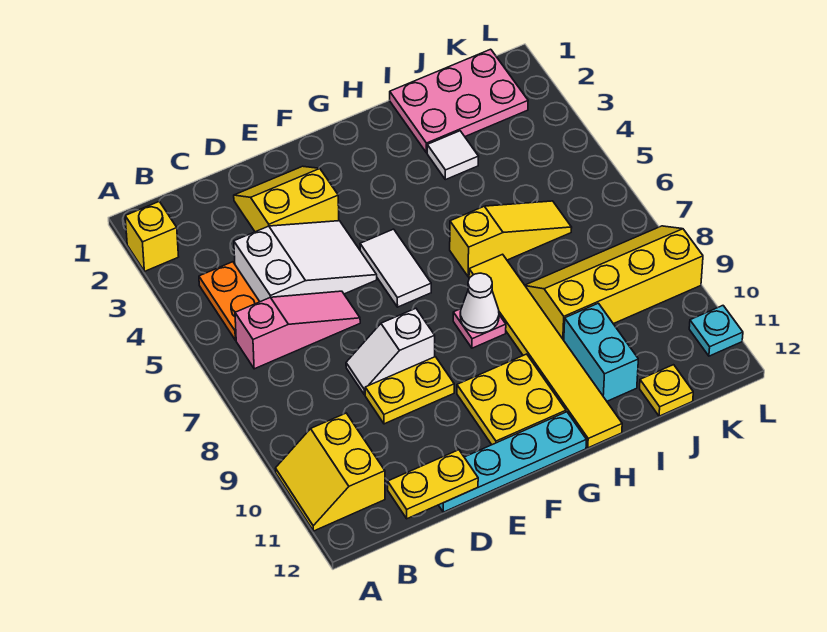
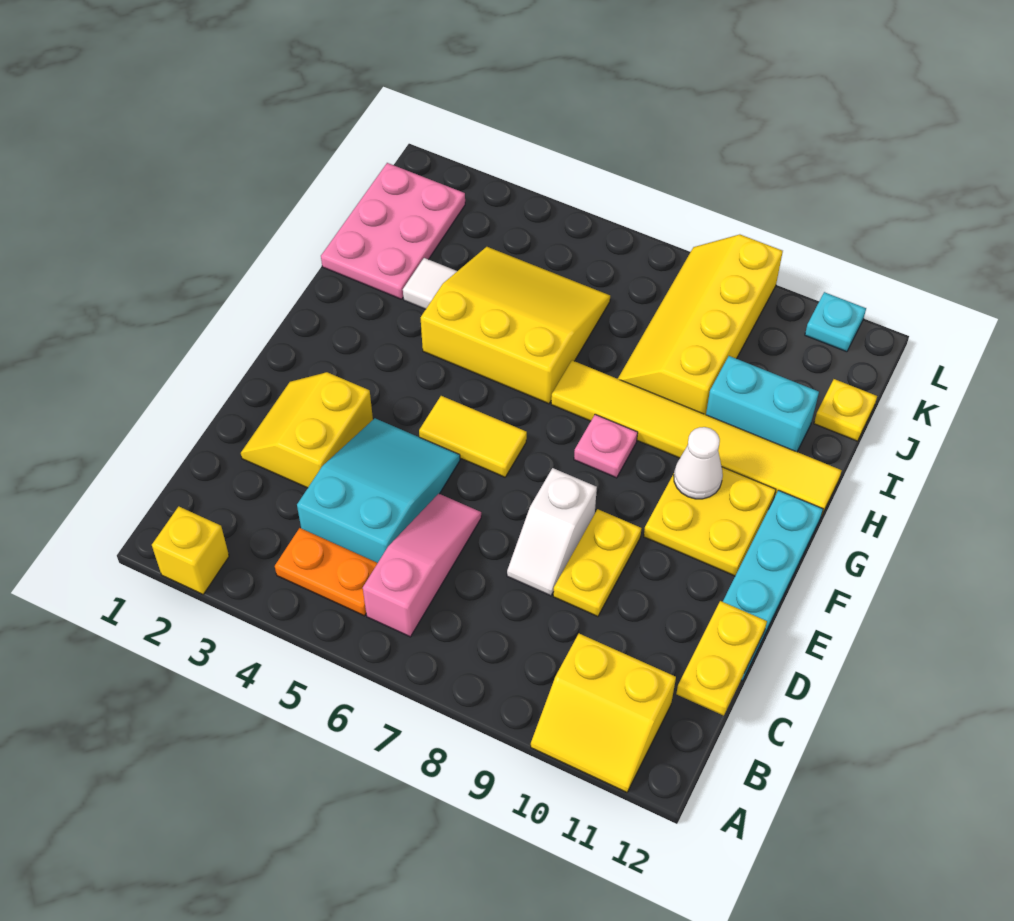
white 2x3 slope [234,221,377,302] -> cyan 2x3 slope [297,418,460,563]
white 1x2 tile [360,229,431,307] -> yellow 1x2 tile [419,396,527,477]
white 1x1 cone [460,273,499,333] -> white 1x1 cone moved to [674,427,723,499]
yellow 1x3 slope [450,201,572,277] -> yellow 3x3 slope [421,247,610,404]

